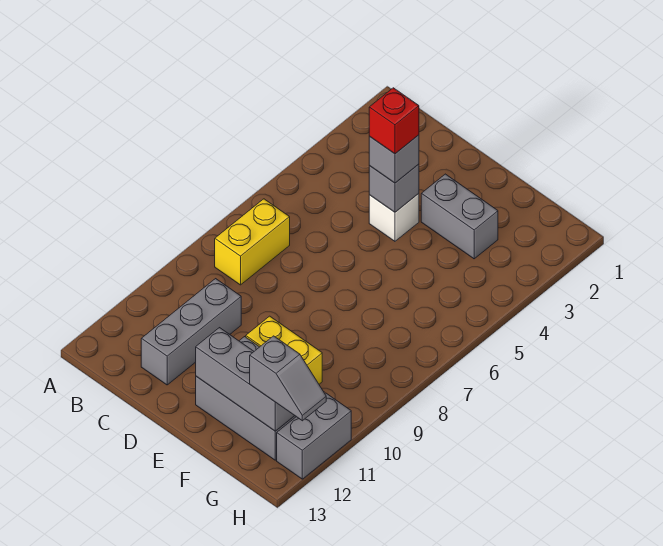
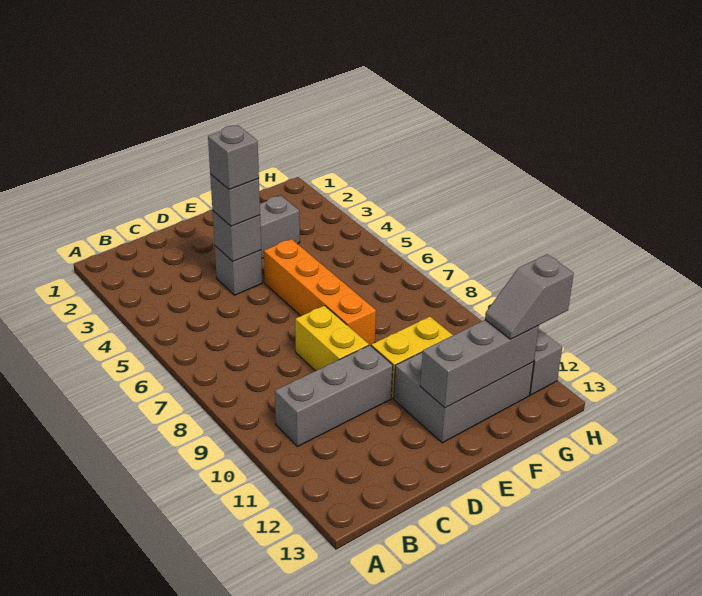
yellow 1x2 brick [215,199,290,285] -> yellow 1x2 brick moved to [295,306,369,371]
grey 1x3 brick [141,279,241,385] -> grey 1x3 brick turned to [275,345,393,447]
white 1x1 brick [369,194,419,241] -> grey 1x1 brick [215,246,262,295]
red 1x1 brick [369,88,419,154] -> grey 1x1 brick [208,126,259,190]
none -> orange 1x4 brick [264,239,376,345]
grey 1x2 slope [250,336,326,421] -> grey 1x2 slope turned to [485,254,574,339]

